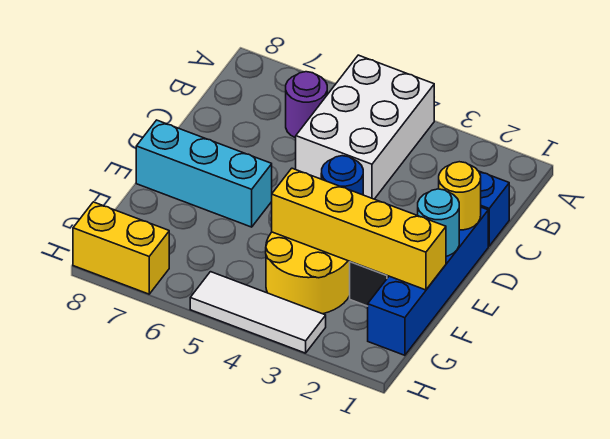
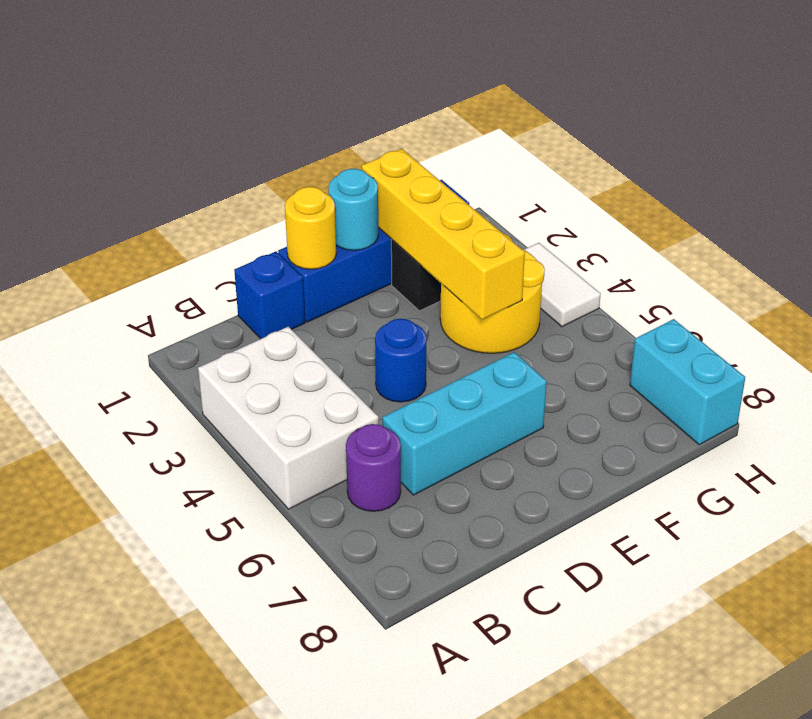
white 2x3 brick [296,55,434,199] -> white 2x3 brick turned to [198,327,379,509]
cyan 1x3 brick [136,120,272,227] -> cyan 1x3 brick turned to [382,352,547,495]
white 1x3 tile [190,272,326,353] -> white 1x2 tile [524,243,601,327]
yellow 1x2 brick [73,202,169,294] -> cyan 1x2 brick [630,319,745,445]

